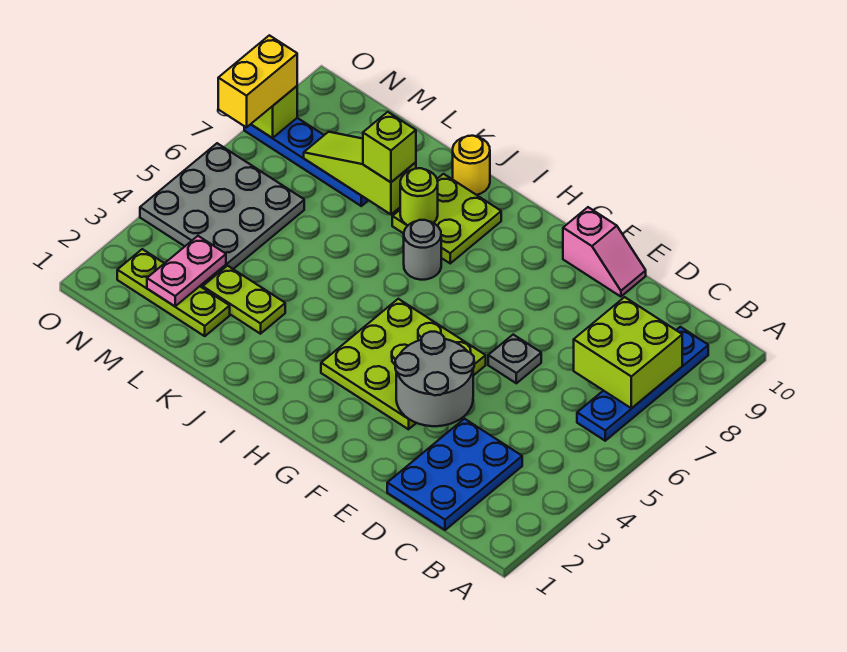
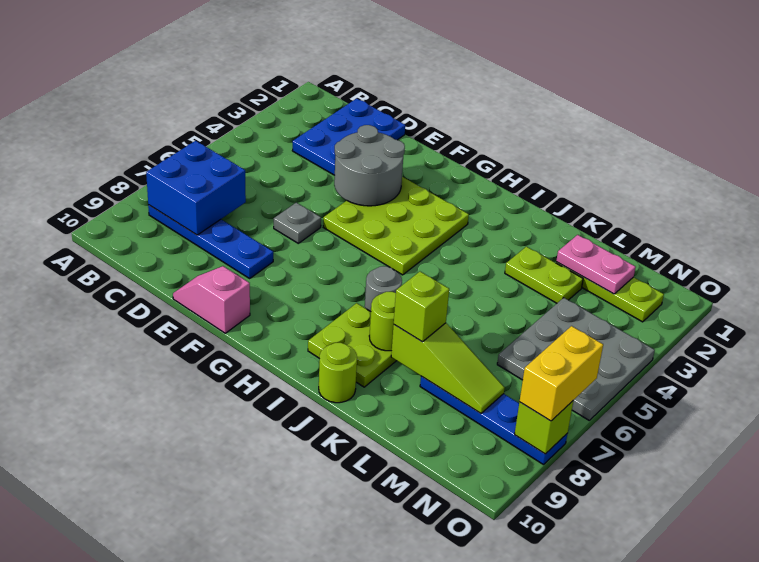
blue 1x4 plate [577,327,708,441] -> blue 1x4 plate turned to [148,205,273,278]
lime 2x2 brick [574,297,682,408] -> blue 2x2 brick [146,141,246,235]
yellow 1x1 round brick [453,136,490,195] -> lime 1x1 round brick [319,343,357,403]
pink 1x2 plate [147,236,226,306] -> pink 1x2 plate turned to [556,235,636,294]

